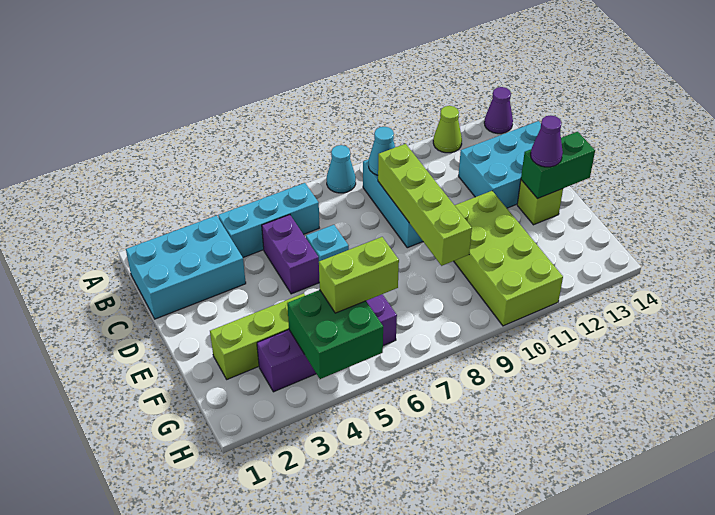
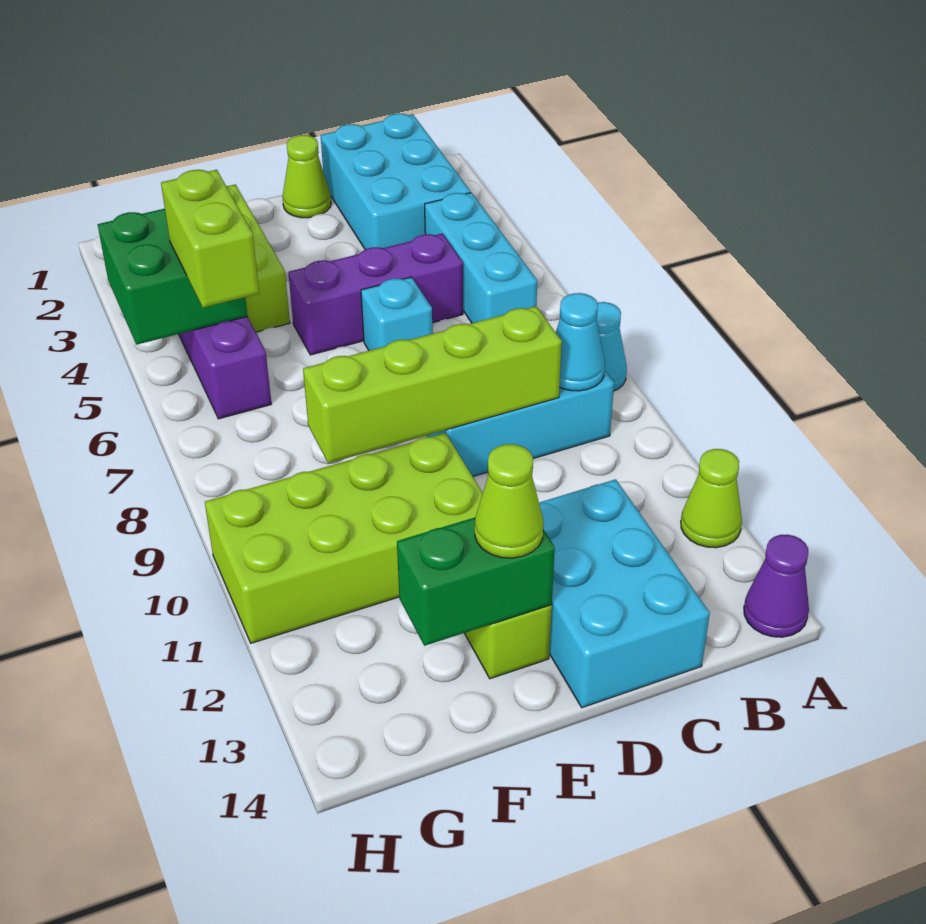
purple 1x2 brick [262,215,319,294] -> purple 1x3 brick [288,233,463,355]
none -> lime 1x1 cone [283,135,331,218]
green 1x2 brick [521,132,595,198] -> green 1x2 brick turned to [397,517,555,646]
purple 1x1 cone [531,115,563,167] -> lime 1x1 cone [475,444,544,558]

